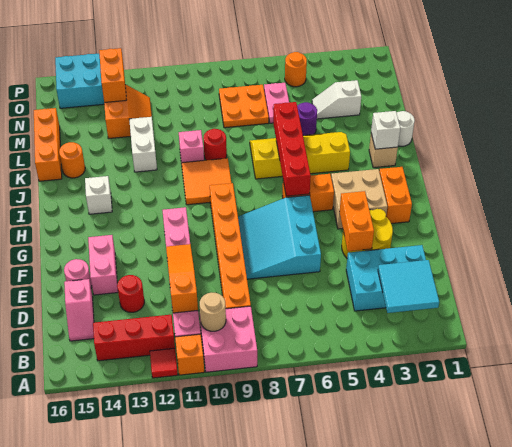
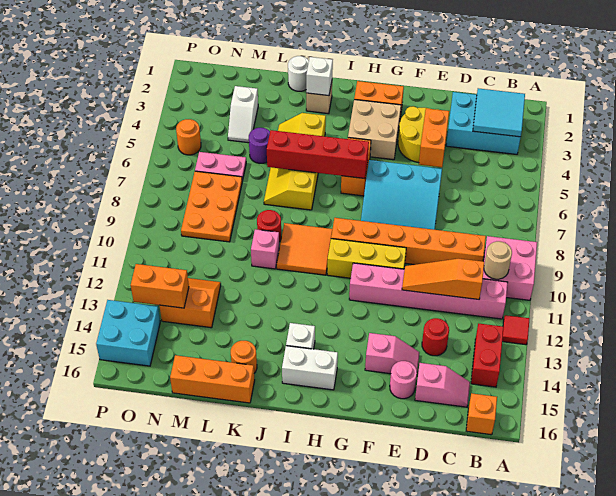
orange 1x1 brick [175,334,204,375] -> orange 1x1 brick moved to [466,393,497,435]
red 1x3 brick [93,315,175,361] -> red 1x2 brick [471,324,504,387]
cyan 2x3 brick [346,245,426,311] -> cyan 2x3 brick turned to [446,92,521,154]
orange 1x2 brick [340,191,374,251] -> orange 1x2 brick turned to [419,108,449,167]
pink 1x2 brick [88,235,118,295] -> pink 1x2 slope [365,333,420,374]
none -> yellow 1x3 brick [327,239,406,278]
white 1x2 brick [129,117,157,172] -> white 1x2 brick moved to [282,346,338,390]
orange 2x2 plate [219,85,269,128] -> orange 2x3 plate [181,171,242,242]

